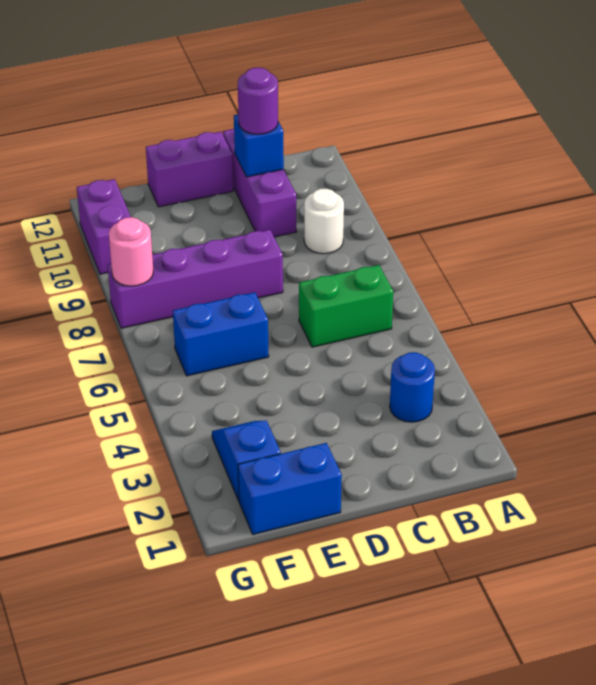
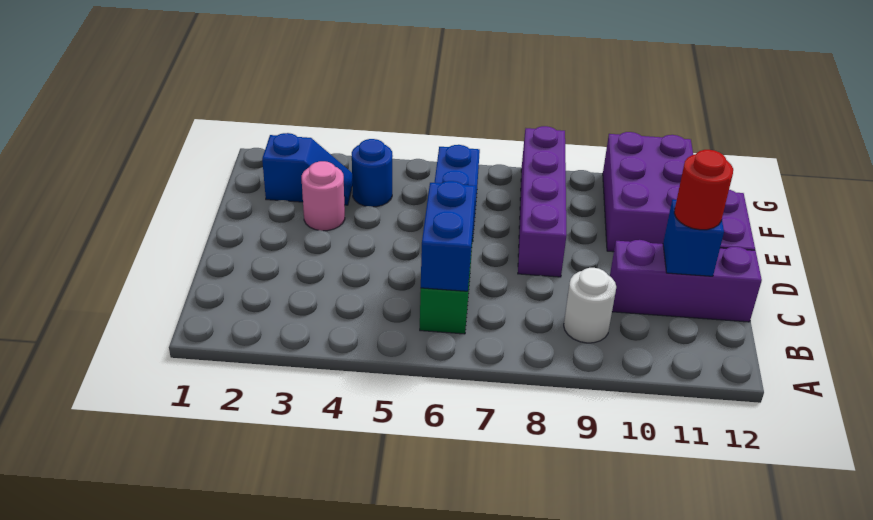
blue 1x1 round brick [390,352,435,422] -> blue 1x1 round brick moved to [352,139,393,207]
purple 1x1 round brick [238,68,278,134] -> red 1x1 round brick [674,150,733,230]
blue 1x2 brick [238,443,342,534] -> blue 1x2 brick moved to [421,181,476,291]
pink 1x1 round brick [109,217,153,286] -> pink 1x1 round brick moved to [302,161,345,231]
purple 1x2 brick [77,179,131,274] -> purple 2x3 brick [603,132,693,252]

